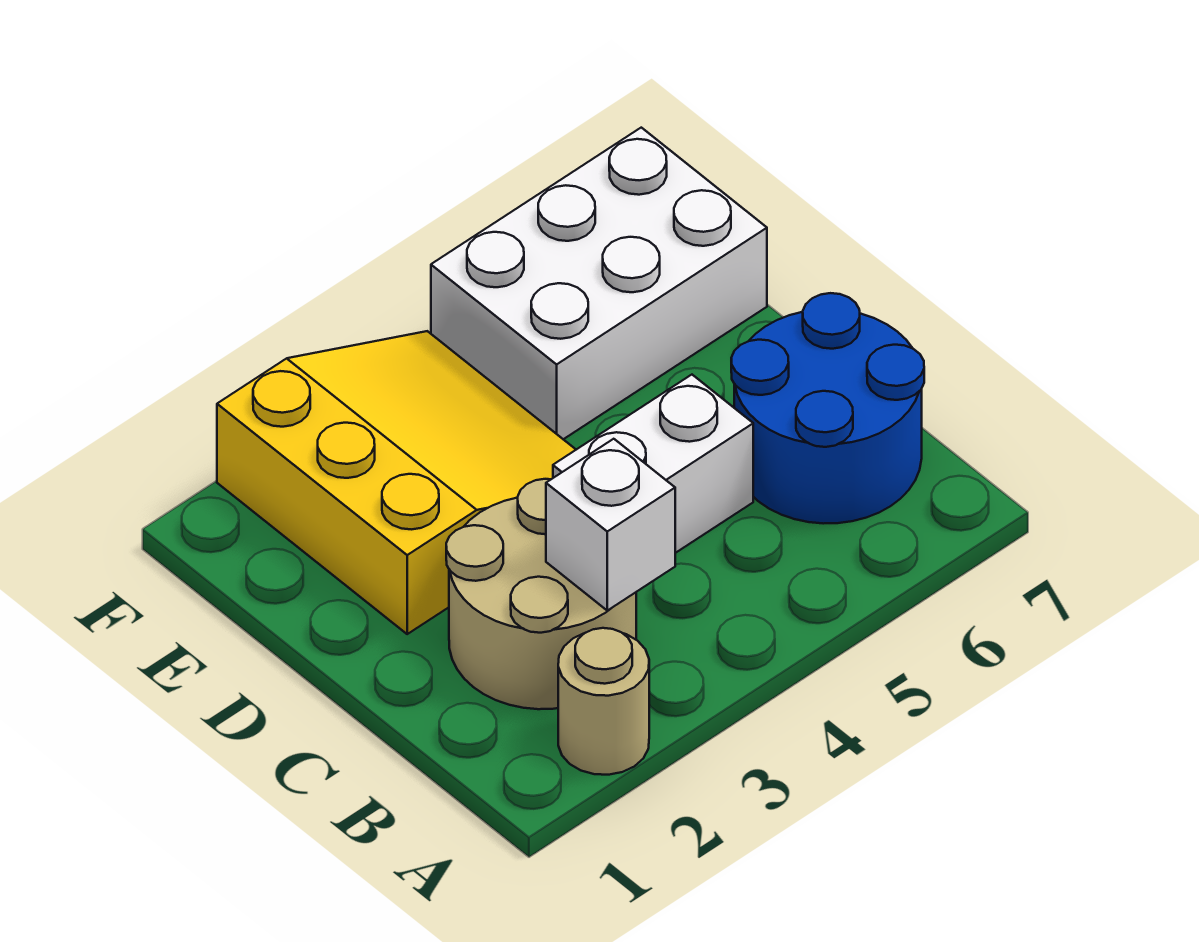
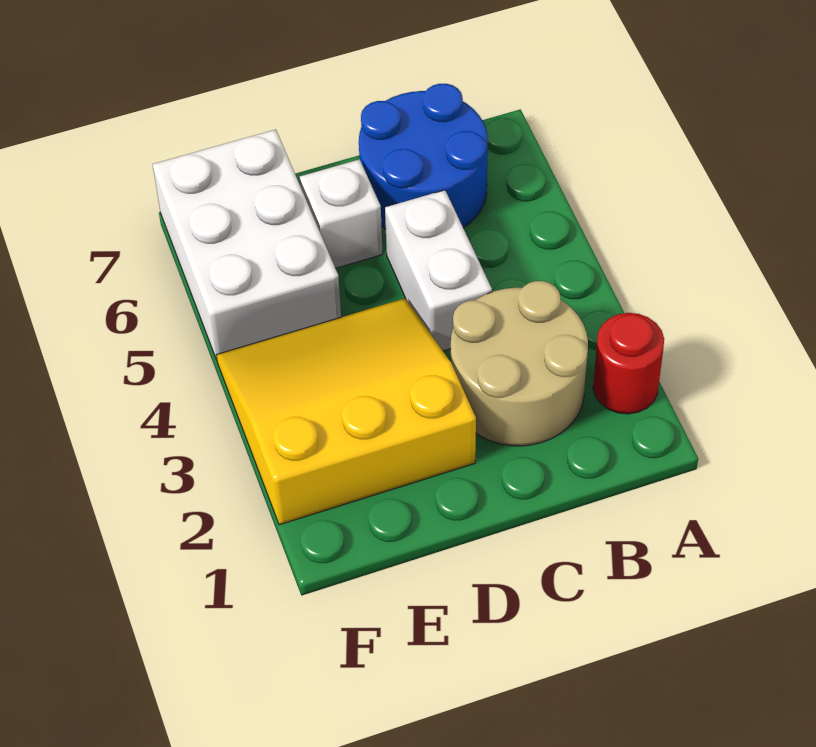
tan 1x1 round brick [558,628,649,775] -> red 1x1 round brick [593,313,664,414]
white 1x1 brick [546,439,675,610] -> white 1x1 brick moved to [300,159,383,268]

